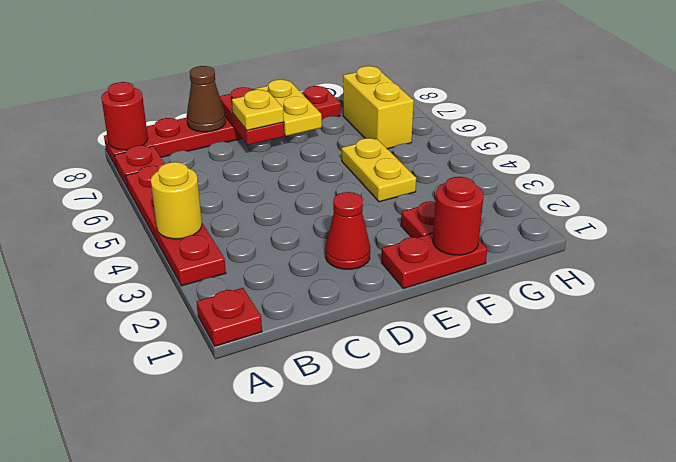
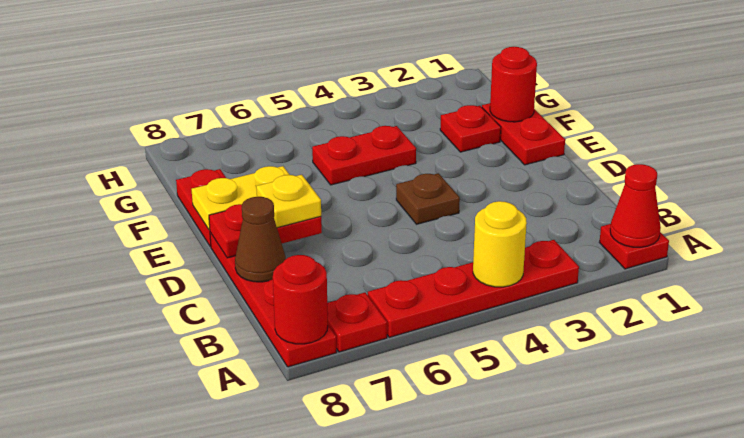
red 1x1 cone [325,192,370,269] -> red 1x1 cone moved to [610,164,661,247]
none -> brown 1x1 plate [396,173,460,224]
yellow 1x2 plate [342,138,416,202] -> red 1x2 plate [312,126,416,185]
yellow 1x2 brick [343,66,414,149] -> none

